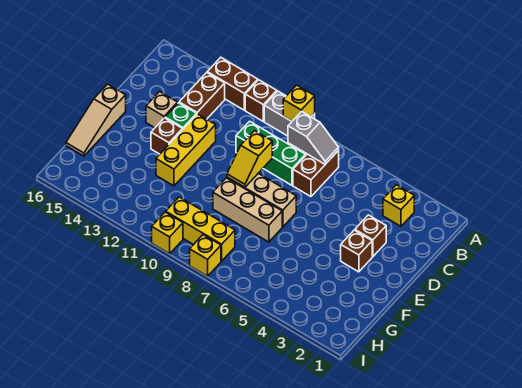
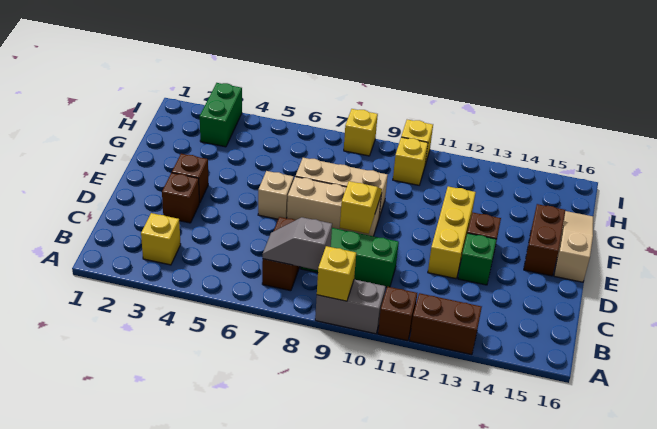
brown 1x2 brick [179,73,225,119] -> brown 1x2 brick moved to [524,204,565,276]
tan 1x1 brick [146,92,178,128] -> tan 1x1 brick moved to [258,171,294,219]
none -> green 1x2 brick [200,83,242,147]
yellow 1x3 brick [166,197,235,261] -> yellow 1x1 brick [393,137,428,185]

